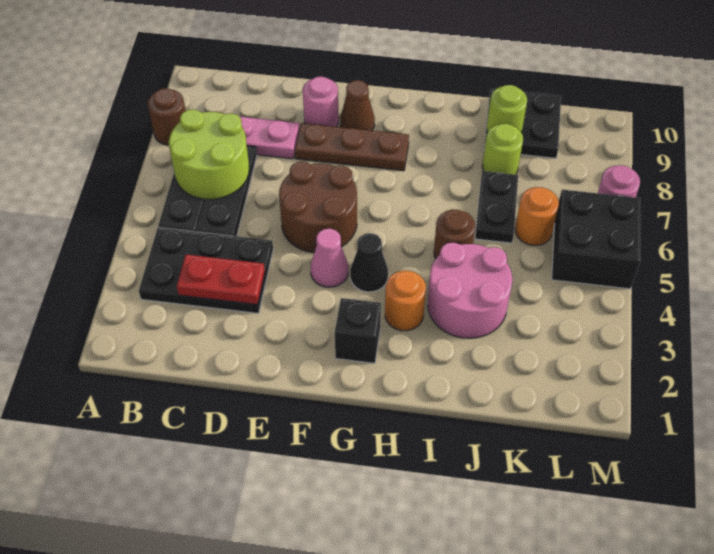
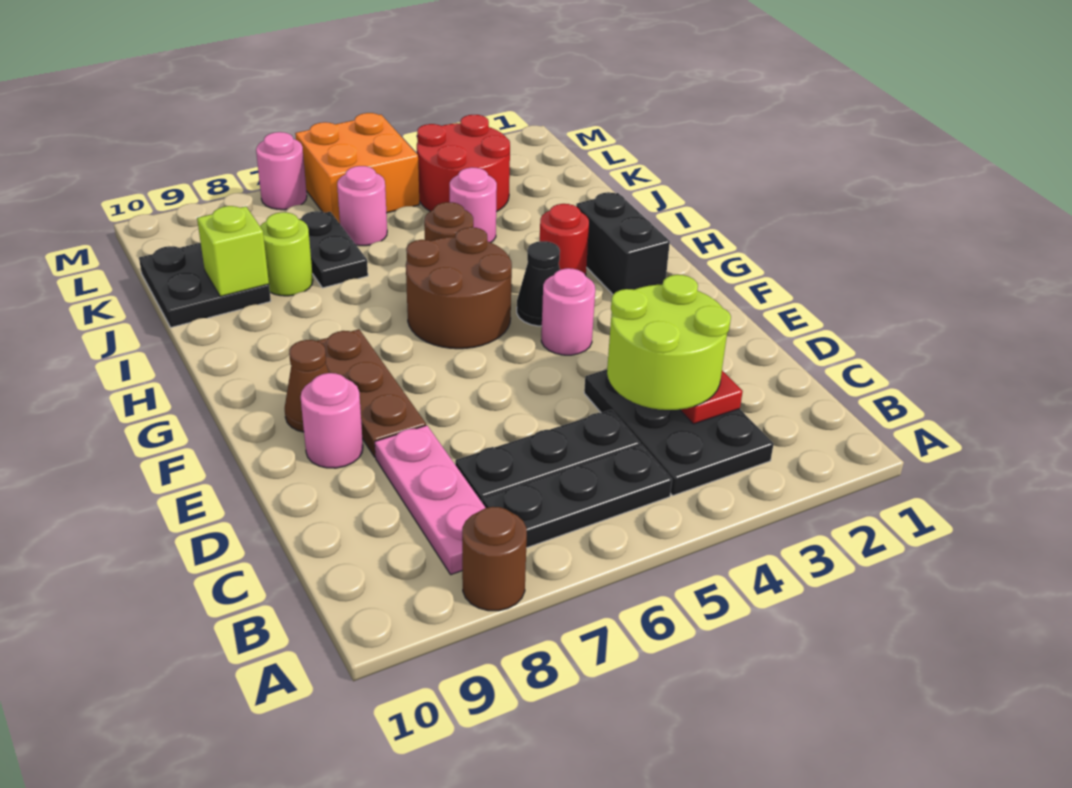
lime 2x2 round brick [169,109,249,199] -> lime 2x2 round brick moved to [607,275,731,410]
brown 2x2 round brick [279,162,357,253] -> brown 2x2 round brick moved to [406,227,512,349]
pink 1x1 cone [311,229,348,287] -> pink 1x1 round brick [541,268,595,355]
black 1x1 brick [335,298,381,363] -> black 1x2 brick [576,192,670,294]
orange 1x1 round brick [385,271,426,331] -> red 1x1 round brick [540,204,589,275]
pink 2x2 round brick [428,242,512,338] -> pink 1x1 round brick [450,167,497,242]
black 1x2 plate [475,171,518,243] -> black 1x2 plate turned to [299,211,368,288]
lime 1x1 round brick [486,85,527,133] -> lime 1x1 brick [197,206,269,297]
none -> red 2x2 round brick [417,115,510,212]
orange 1x1 round brick [515,187,559,246] -> pink 1x1 round brick [337,166,387,246]
black 2x2 brick [552,190,640,289] -> orange 2x2 brick [295,113,419,223]

